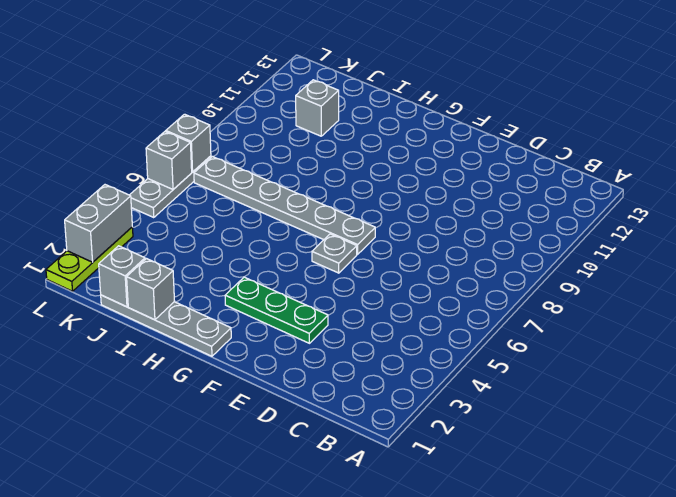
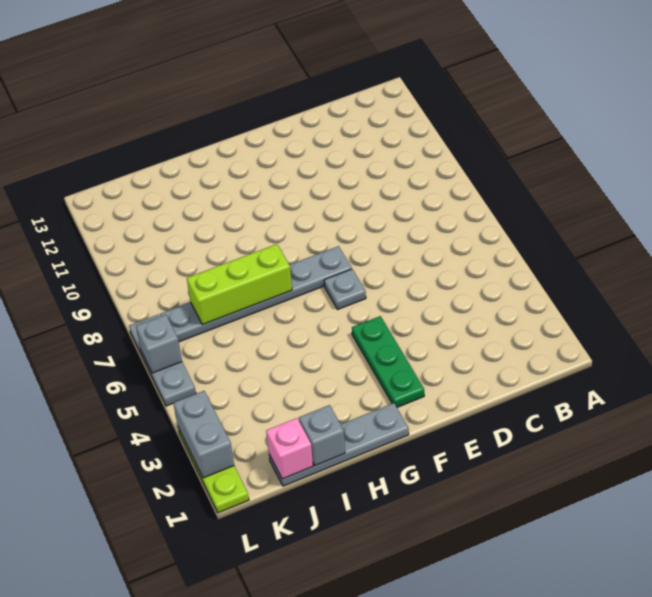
green 1x3 plate [225,277,328,343] -> green 1x3 plate turned to [352,316,424,407]
none -> lime 1x3 brick [187,244,292,324]
grey 1x1 brick [99,246,145,307] -> pink 1x1 brick [266,418,313,479]
grey 1x1 brick [296,80,339,136] -> none
grey 1x1 brick [166,114,211,172] -> none

